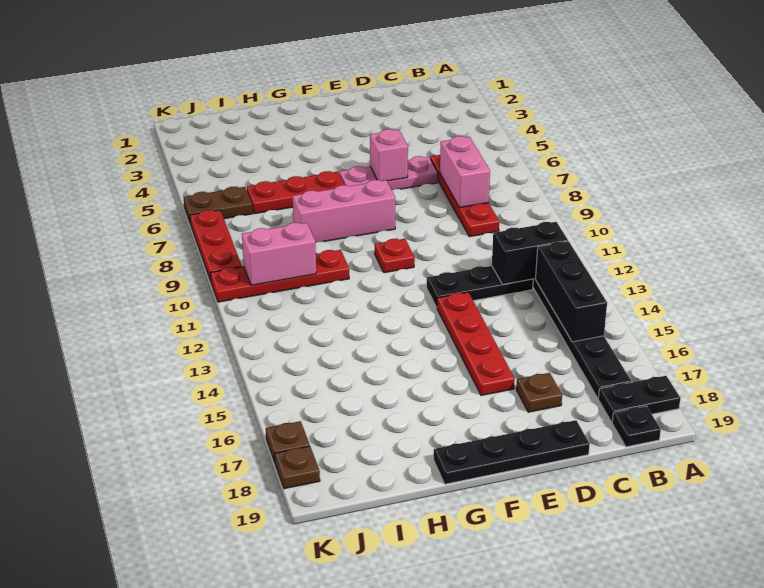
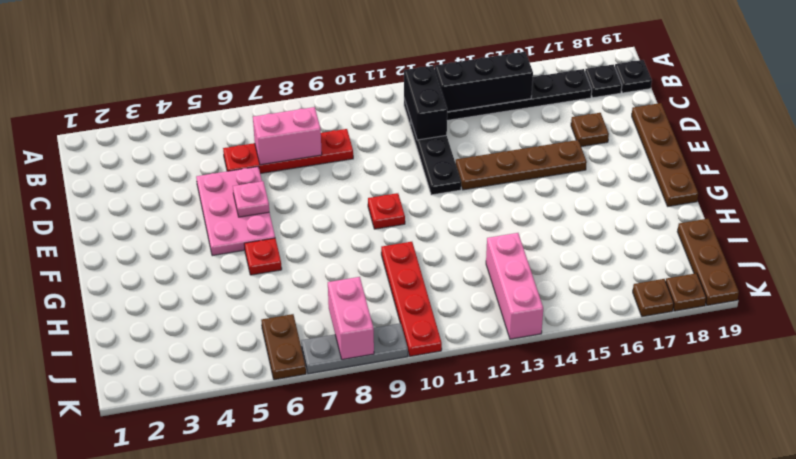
black 1x2 plate [598,376,680,422] -> black 1x1 plate [585,64,622,98]
pink 1x3 plate [340,156,438,190] -> pink 2x3 plate [196,167,275,256]
black 1x4 plate [434,420,590,484] -> brown 1x4 plate [632,103,698,206]
pink 1x1 brick [370,129,408,181] -> pink 1x1 plate [233,181,269,217]
red 1x4 plate [437,292,515,395] -> brown 1x4 plate [456,140,587,190]
pink 1x3 brick [293,180,395,243] -> pink 1x3 brick moved to [486,233,543,339]
red 1x3 plate [247,171,344,214] -> red 1x1 plate [244,238,282,275]
pink 1x2 brick [242,223,316,285] -> pink 1x2 brick moved to [328,277,374,360]
none -> brown 1x3 plate [677,219,739,305]
red 1x3 plate [190,210,242,281] -> grey 1x3 plate [301,323,408,374]

